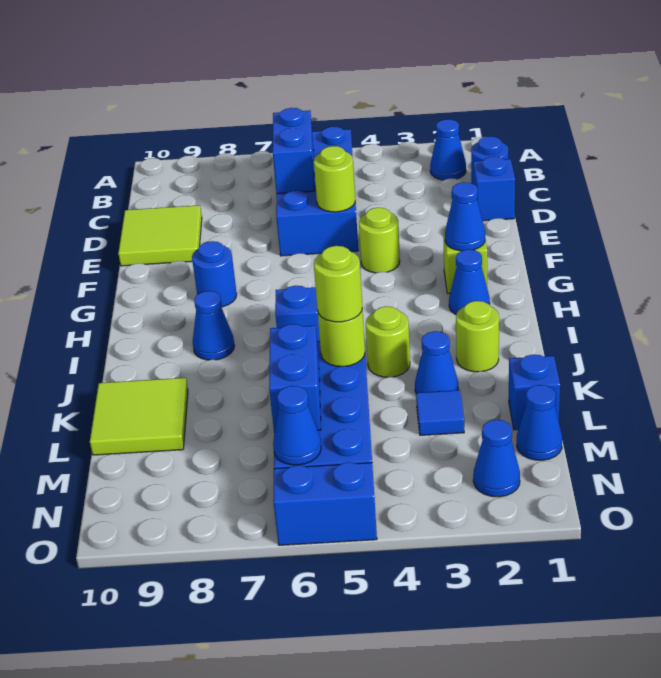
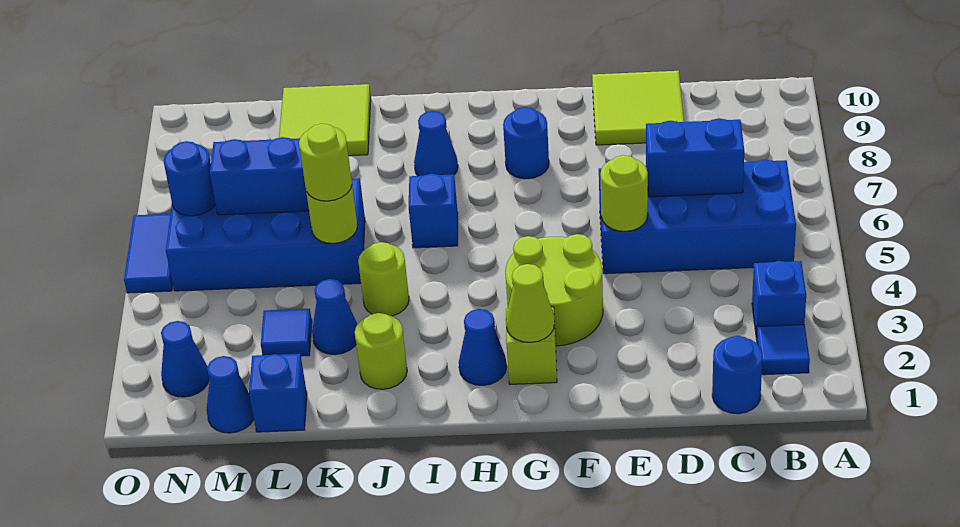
blue 1x1 cone [430,119,466,180] -> blue 1x1 tile [756,325,810,375]
blue 1x1 brick [473,157,515,221] -> blue 1x1 brick moved to [752,261,806,338]
lime 1x1 round brick [359,208,400,273] -> lime 2x2 round brick [505,234,603,346]
blue 1x1 cone [445,182,485,251] -> lime 1x1 cone [506,264,554,342]
blue 1x1 cone [273,386,321,465] -> blue 1x1 round brick [164,141,216,216]
blue 1x2 brick [273,462,377,545] -> blue 1x2 tile [124,214,173,293]

